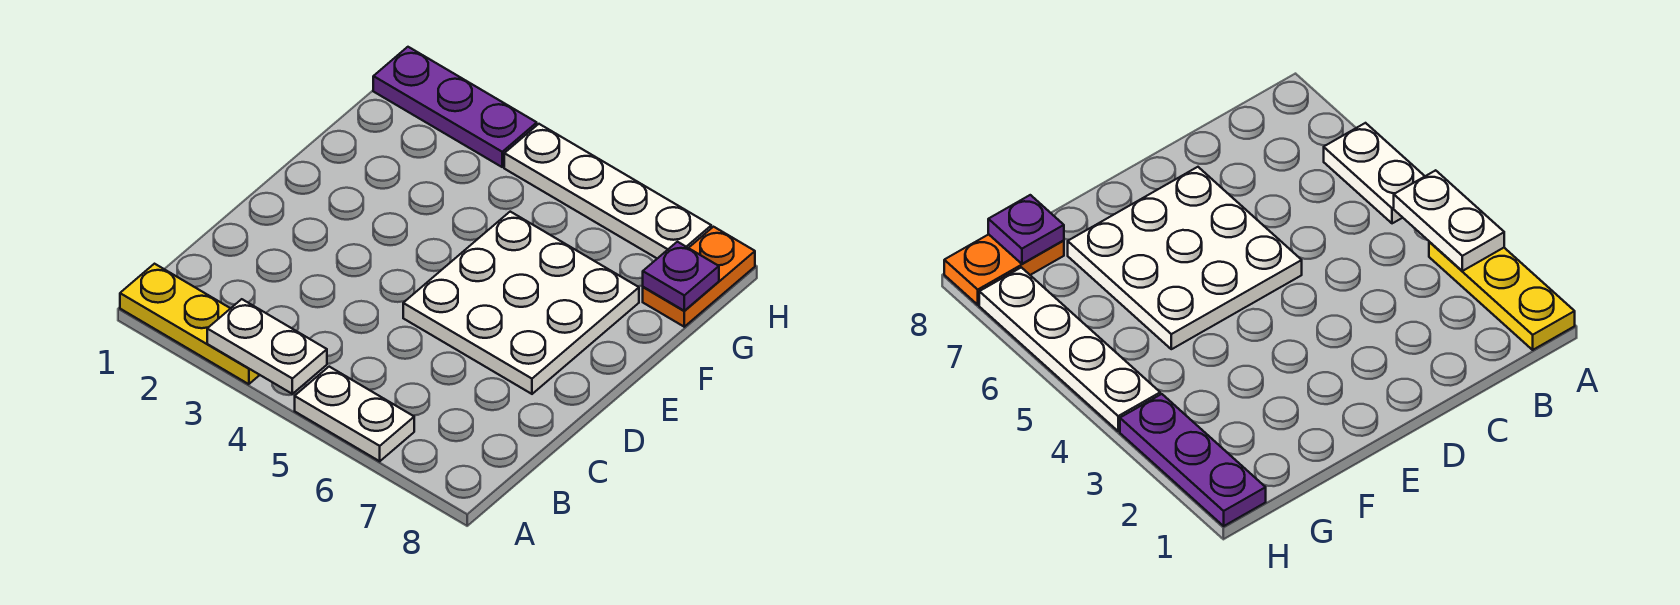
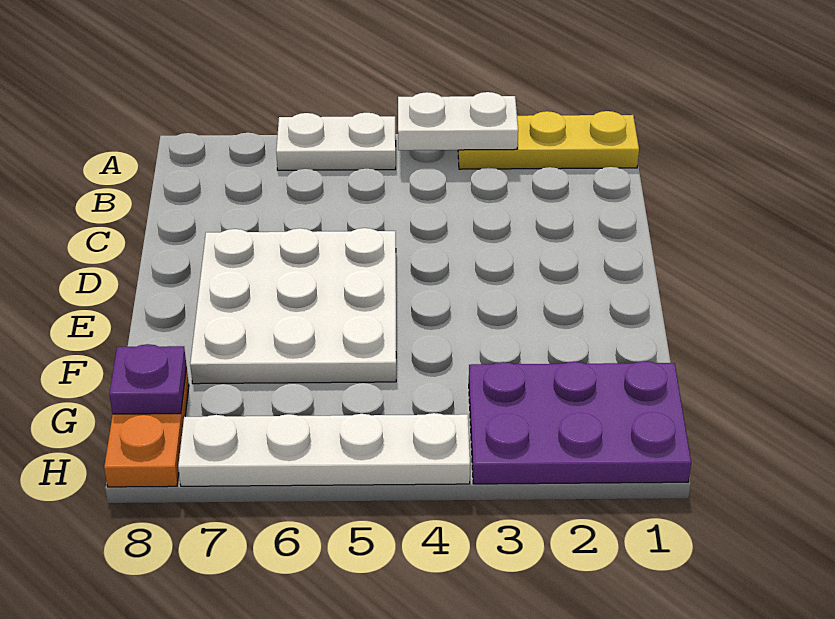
purple 1x3 plate [373,47,537,167] -> purple 2x3 plate [469,361,691,484]

